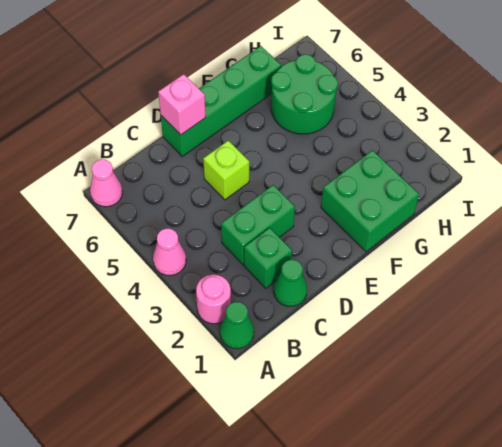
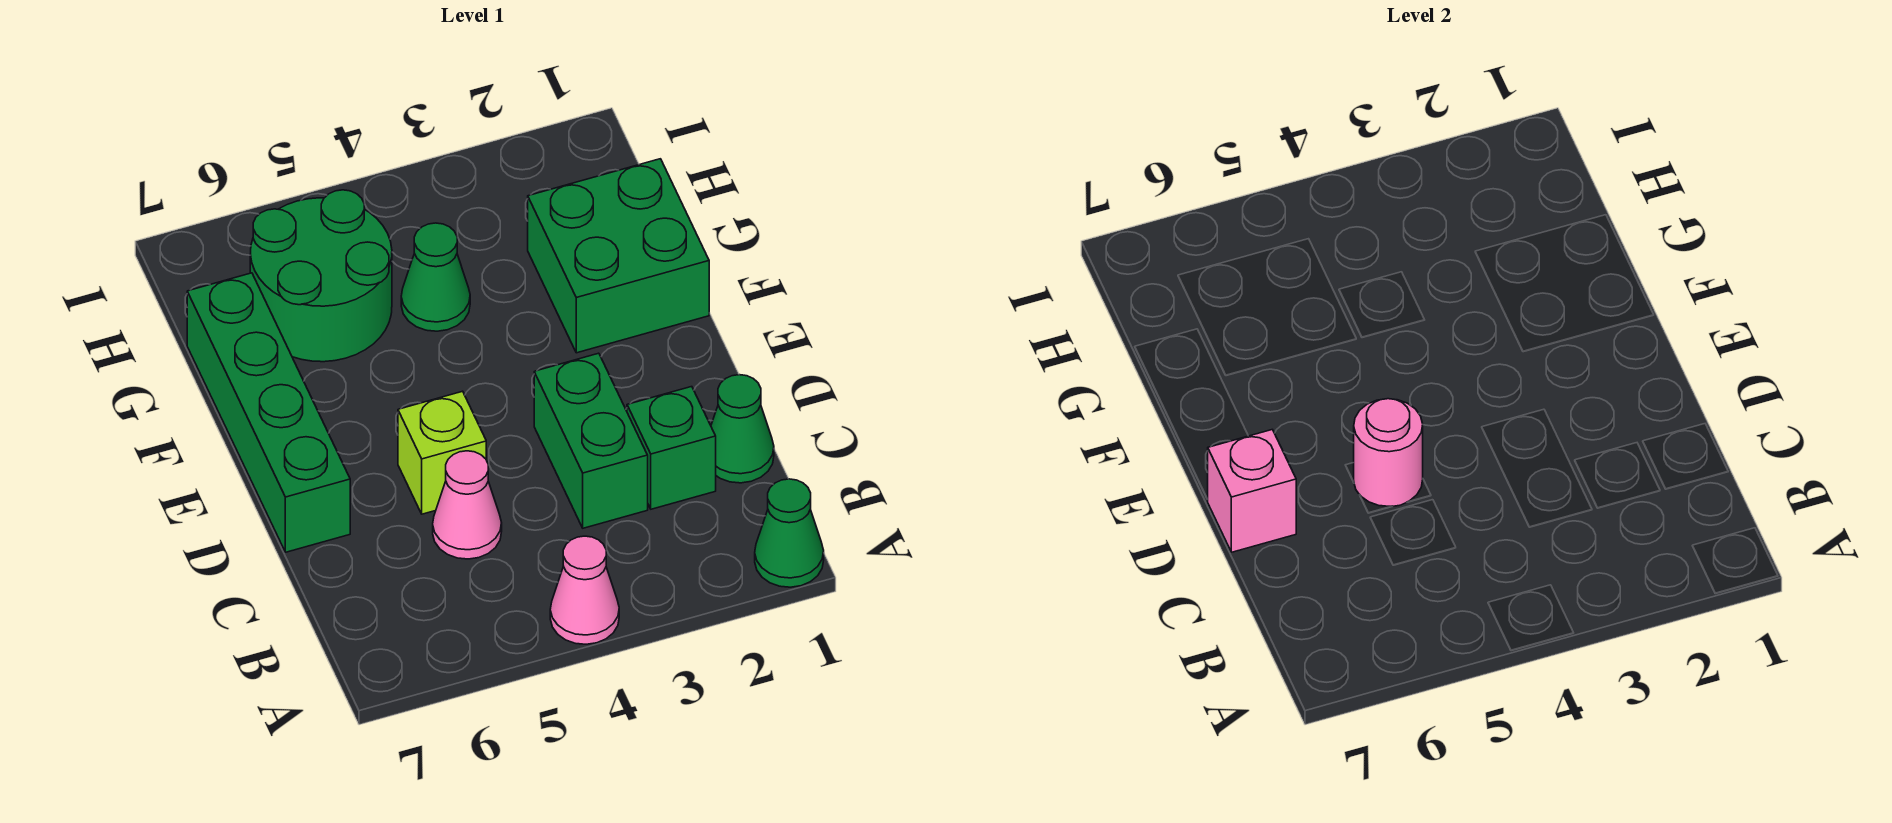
pink 1x1 round brick [196,275,231,324] -> pink 1x1 round brick moved to [1354,399,1423,506]
pink 1x1 cone [90,160,122,207] -> pink 1x1 cone moved to [433,451,502,559]
none -> green 1x1 cone [401,223,470,331]

